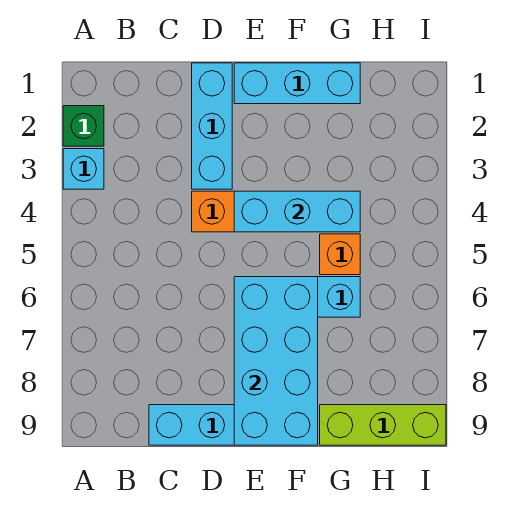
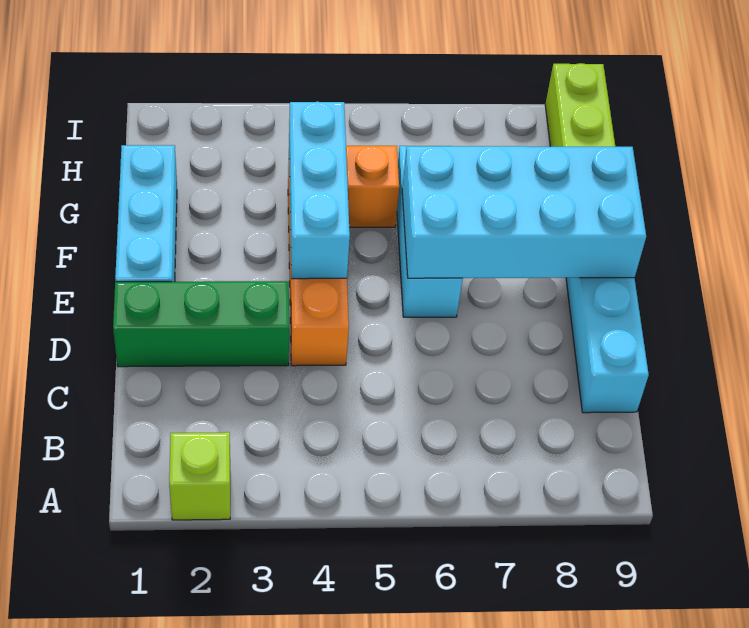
green 1x1 brick [63,106,104,146] -> lime 1x1 brick [169,432,230,520]
cyan 1x1 brick [63,149,104,189] -> none
cyan 1x3 brick [192,63,232,189] -> green 1x3 brick [113,281,289,367]

